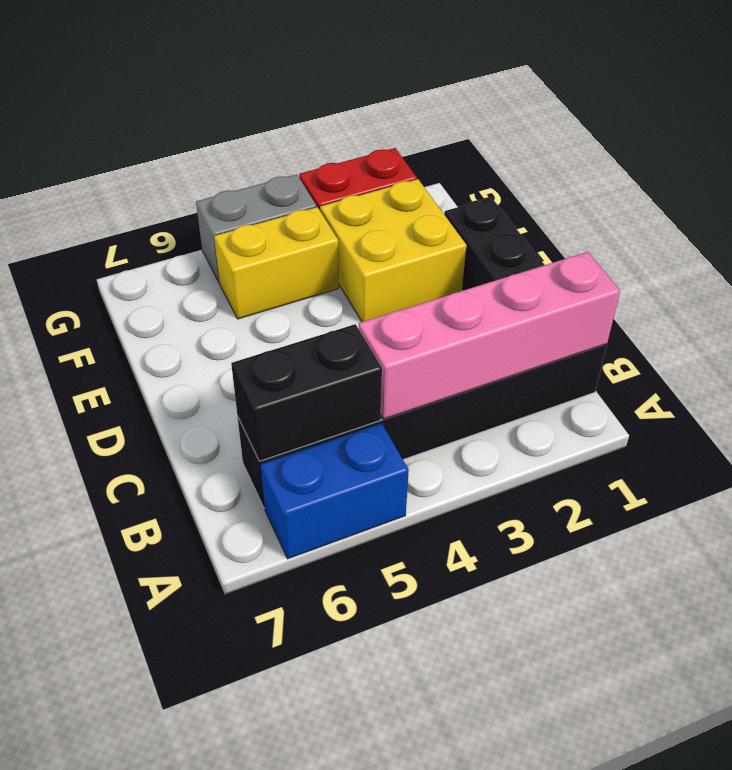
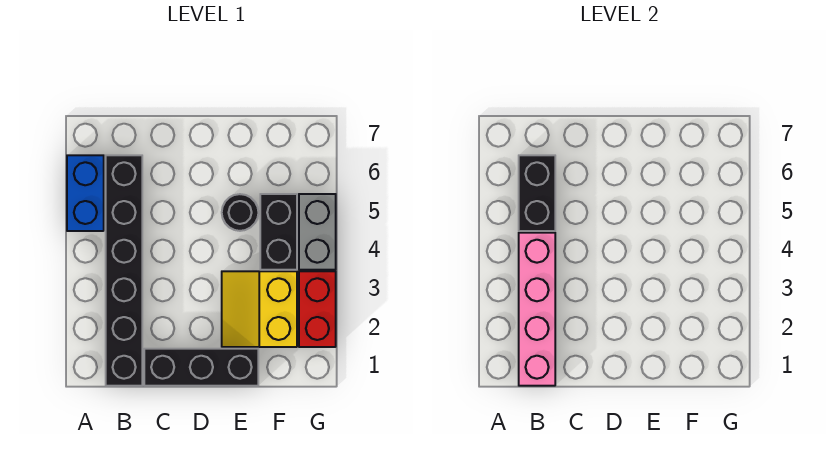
yellow 2x2 brick [320,179,466,322] -> yellow 2x2 slope [222,271,297,347]
none -> black 1x1 round brick [222,194,258,231]
yellow 1x2 brick [214,207,339,319] -> black 1x2 brick [260,194,297,270]

